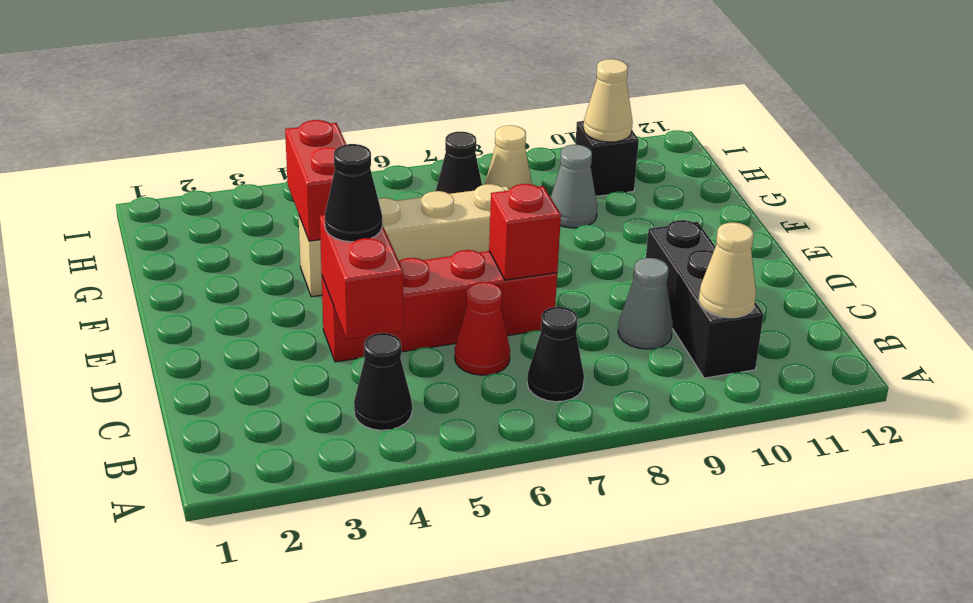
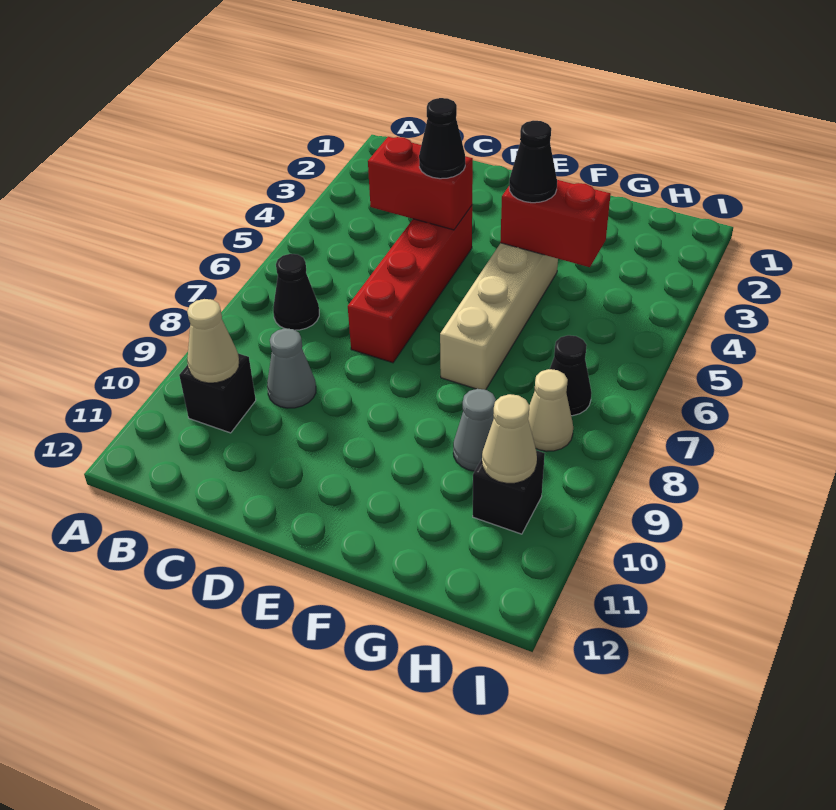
black 1x1 cone [354,333,412,430] -> black 1x1 cone moved to [509,121,557,203]
black 1x3 brick [646,220,764,378] -> black 1x1 brick [179,353,256,433]
red 1x1 cone [455,282,510,375] -> none
red 1x1 brick [489,184,561,280] -> none

